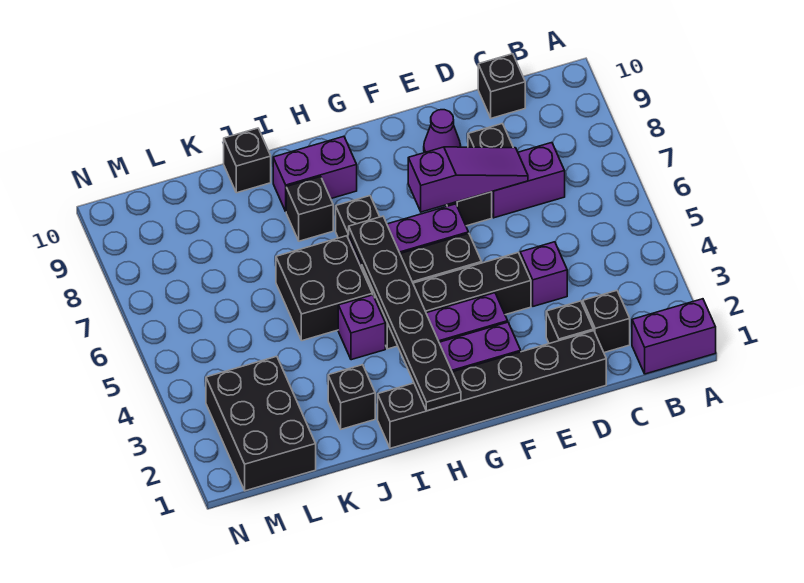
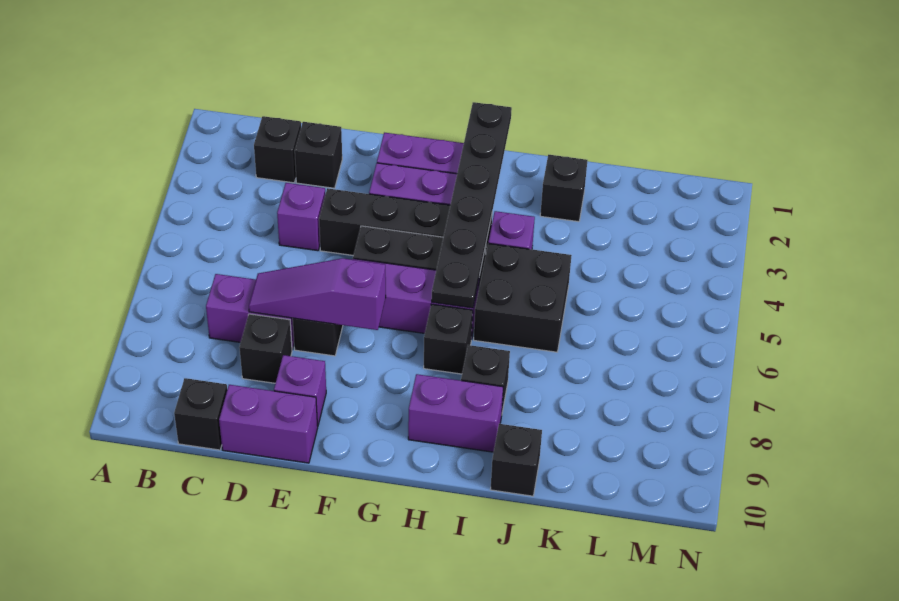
purple 1x2 brick [632,299,716,374] -> purple 1x2 brick moved to [219,385,318,463]
black 1x6 brick [378,331,606,448] -> none
purple 1x1 cone [424,110,461,153] -> purple 1x1 brick [274,355,326,426]
black 2x3 brick [206,356,316,491] -> none

